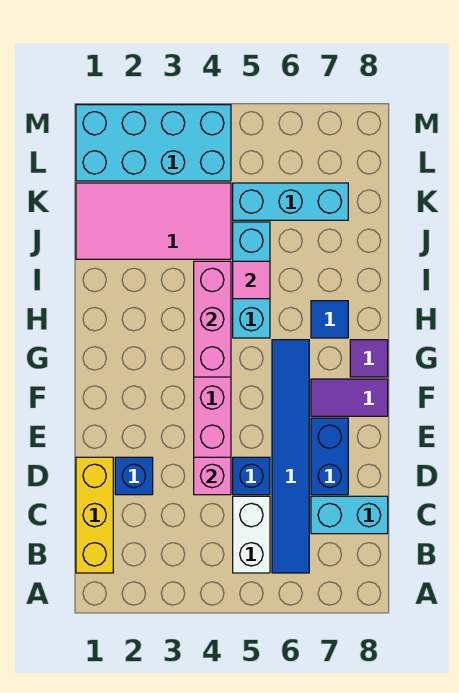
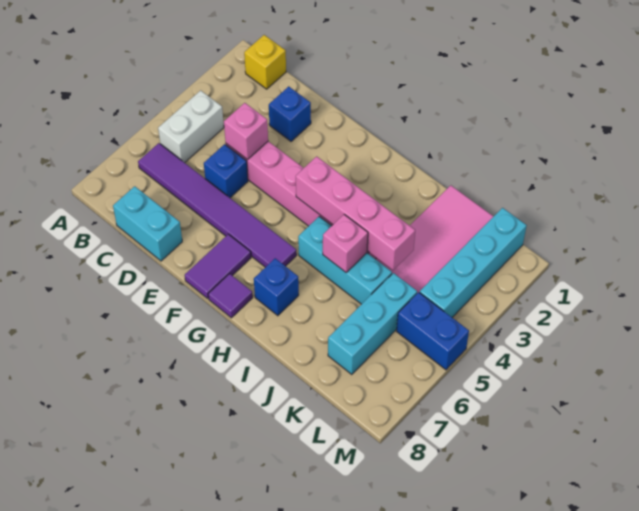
yellow 1x3 brick [76,457,113,573] -> yellow 1x1 brick [244,35,286,89]
white 1x2 brick [233,496,270,573] -> white 1x2 brick turned to [158,90,224,163]
blue 1x6 tile [272,340,309,573] -> purple 1x6 tile [138,143,297,267]
cyan 1x2 brick [311,496,388,534] -> cyan 1x2 brick turned to [113,186,182,261]
blue 1x2 brick [311,418,348,495] -> blue 1x2 brick moved to [397,292,469,370]
pink 1x3 brick [194,261,231,377] -> pink 1x4 brick [296,156,415,270]
blue 1x1 tile [311,301,348,338] -> blue 1x1 brick [254,258,299,316]
pink 1x1 tile [233,261,270,299] -> pink 1x1 brick [323,215,368,272]
cyan 2x4 brick [76,105,231,181] -> cyan 1x4 brick [420,208,527,317]

